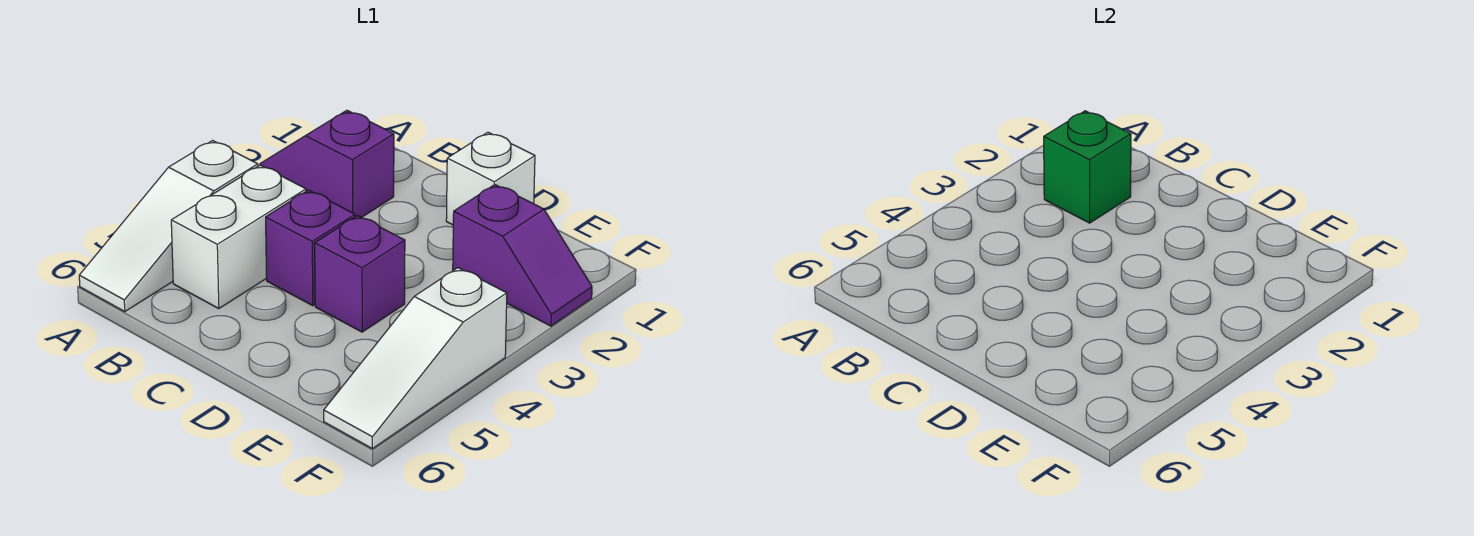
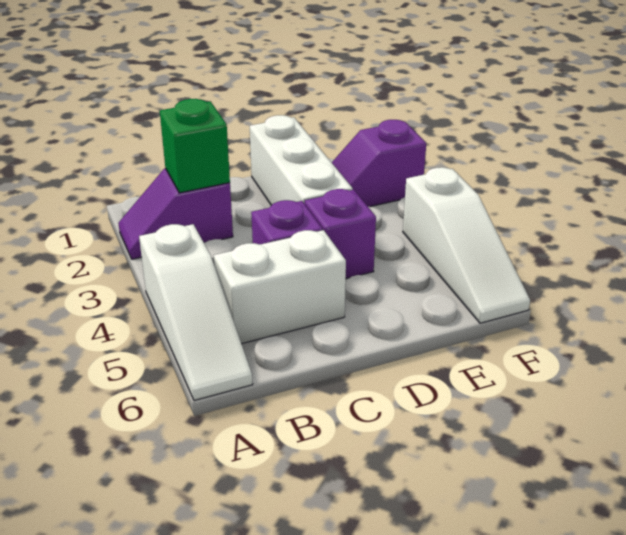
white 1x2 brick [171,165,306,309] -> white 1x2 brick turned to [214,230,346,344]
white 1x1 brick [446,132,535,225] -> white 1x3 brick [250,115,353,205]
purple 1x2 slope [453,184,592,326] -> purple 1x2 slope turned to [332,120,426,207]

